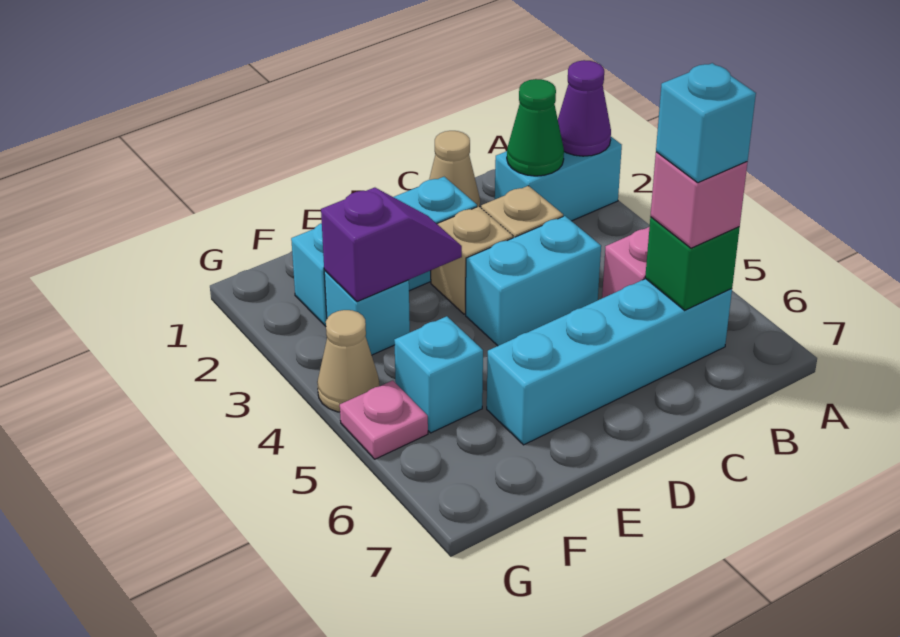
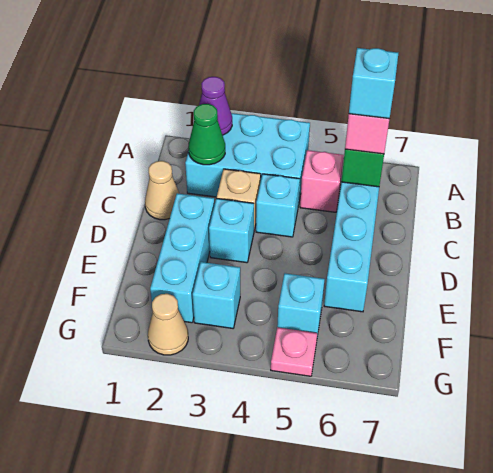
cyan 1x2 brick [495,137,622,221] -> cyan 2x3 brick [185,113,310,206]
cyan 1x2 brick [466,216,601,346] -> cyan 1x1 brick [256,174,300,237]
tan 1x1 brick [431,206,513,314] -> cyan 1x1 brick [209,198,254,263]
purple 1x2 slope [321,188,462,302] -> none
tan 1x1 cone [317,310,379,412] -> tan 1x1 cone moved to [148,294,188,355]

